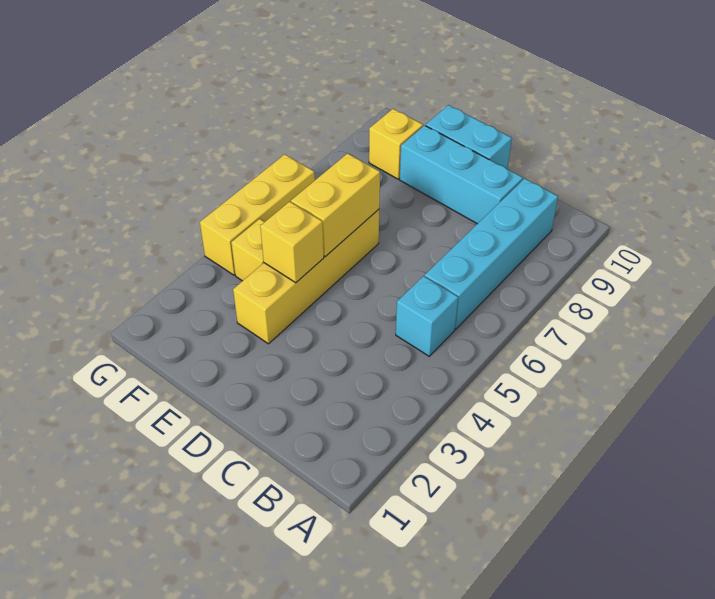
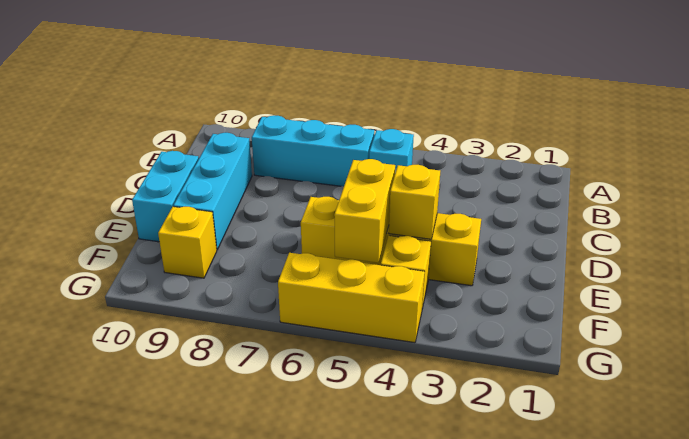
cyan 1x4 brick [425,179,558,329] -> cyan 1x3 brick [252,115,374,186]
yellow 1x2 brick [291,153,380,257] -> yellow 1x2 brick turned to [334,159,395,263]

